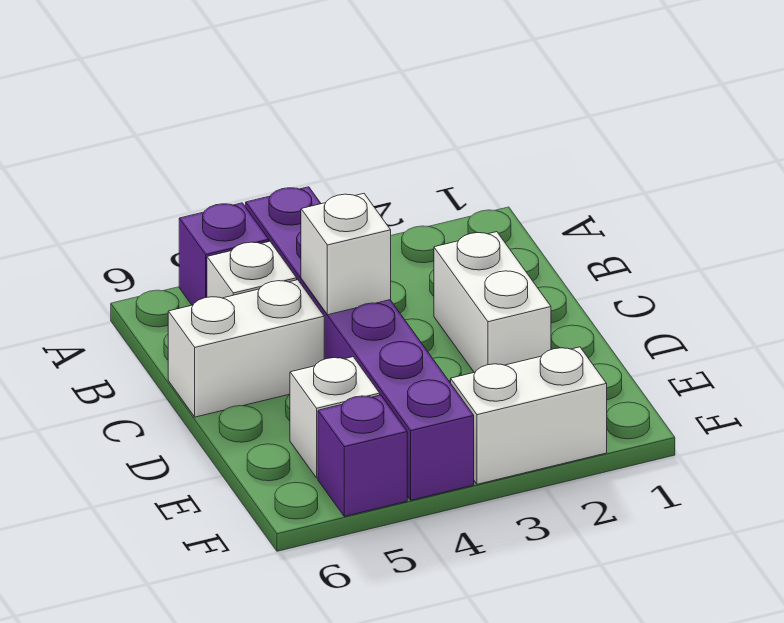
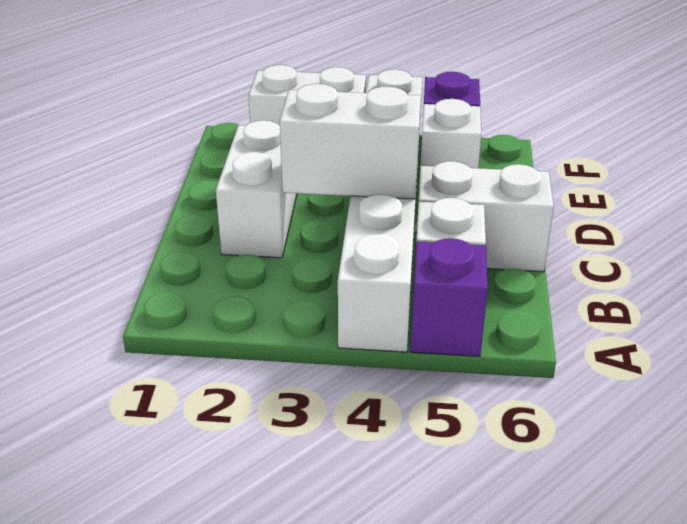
purple 1x6 brick [246,187,474,500] -> white 1x6 brick [338,69,422,352]
white 1x1 brick [301,194,391,315] -> white 1x2 brick [280,84,421,199]

